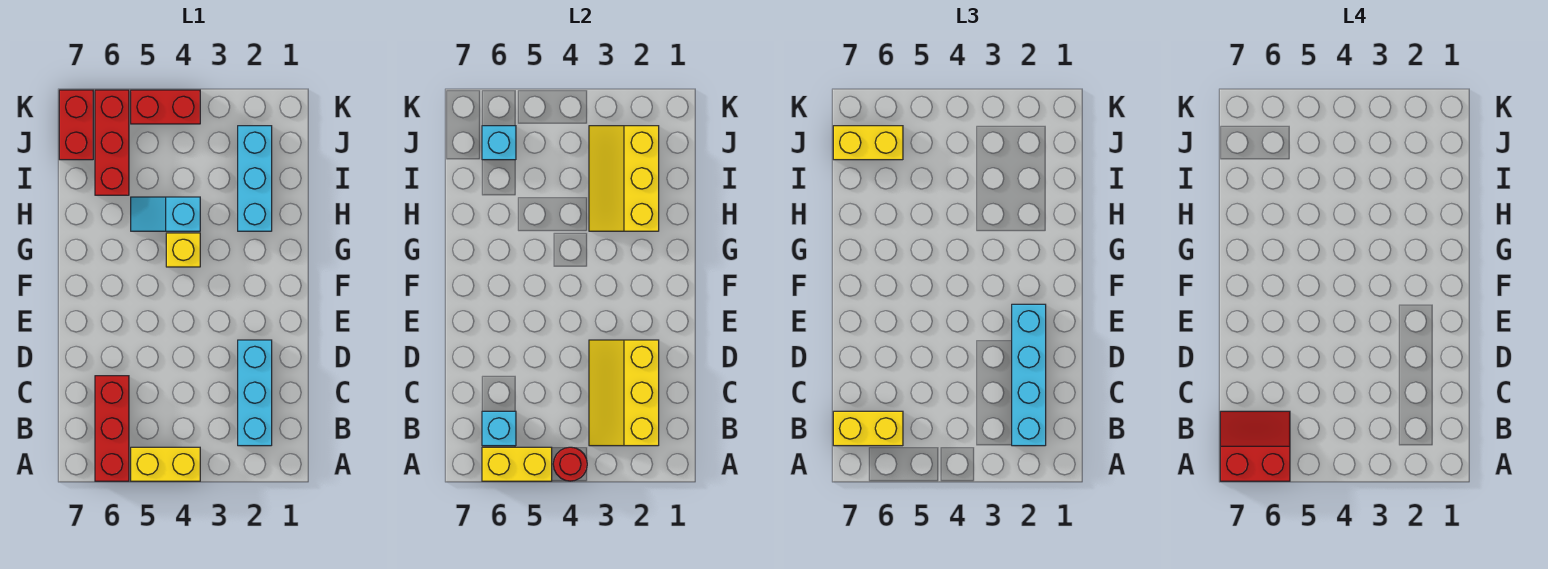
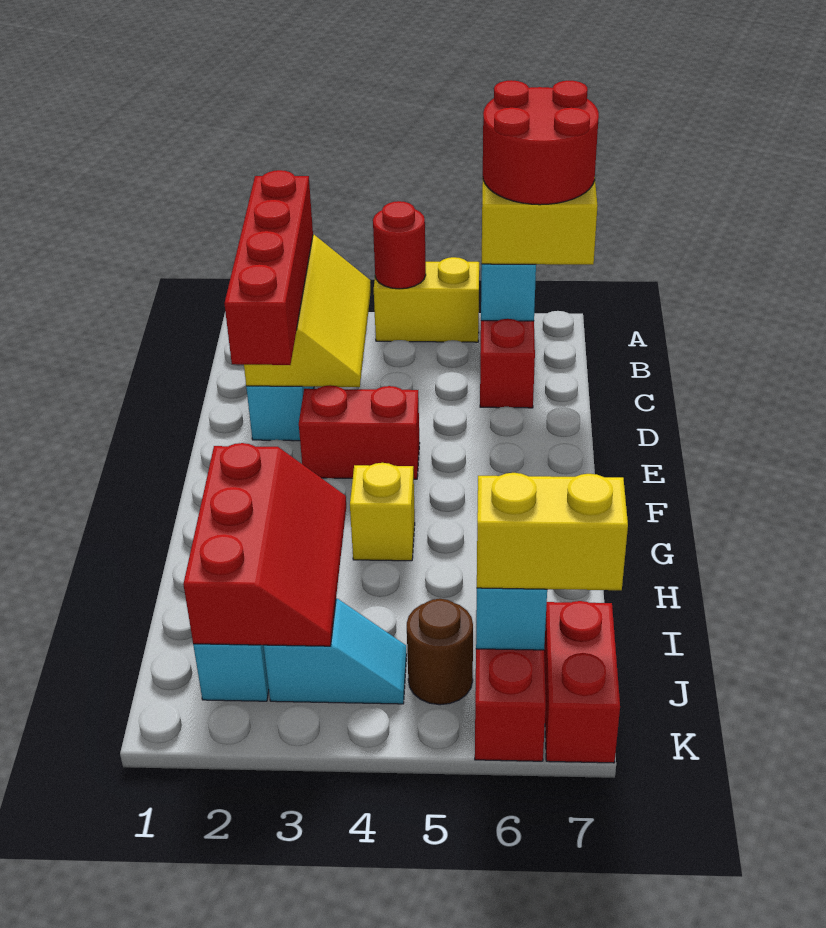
yellow 1x2 brick [482,447,552,481] -> none
red 2x2 slope [1220,411,1290,481] -> red 2x2 round brick [483,80,599,205]
cyan 1x4 brick [1012,304,1046,446] -> red 1x4 brick [224,170,313,365]
yellow 2x3 slope [589,126,659,231] -> red 2x3 slope [183,443,346,646]
cyan 1x2 slope [131,197,200,231] -> cyan 1x2 slope moved to [264,599,407,704]
none -> brown 1x1 round brick [407,599,473,705]
red 1x2 brick [131,90,200,124] -> red 1x2 brick moved to [299,385,420,479]

